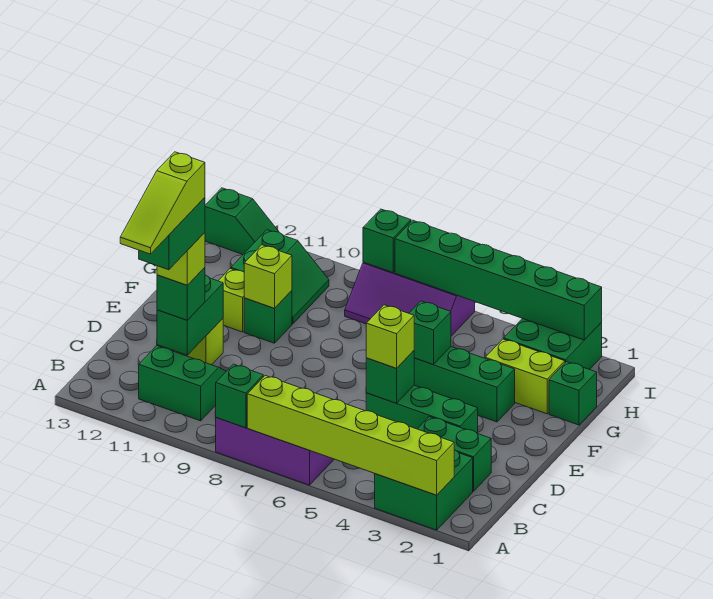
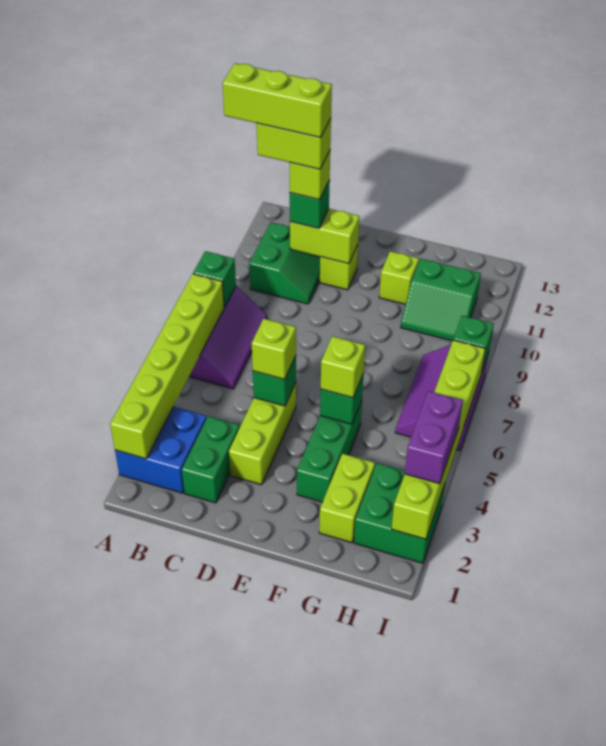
green 2x2 brick [375,450,473,530] -> blue 2x2 brick [115,407,207,493]
lime 1x3 slope [120,152,205,254] -> lime 1x3 brick [223,63,332,138]
green 1x2 brick [139,198,205,270] -> lime 1x2 brick [257,118,331,169]
green 1x2 brick [157,275,223,355] -> lime 1x2 brick [290,209,359,264]
green 1x3 brick [366,385,478,434] -> lime 1x3 brick [229,383,296,485]
green 1x1 brick [244,291,292,343] -> none
lime 1x1 brick [244,245,292,308] -> lime 1x1 brick moved to [321,336,365,398]
green 1x1 brick [549,362,597,425] -> none
green 1x6 brick [395,220,602,340] -> lime 1x6 brick [392,340,485,539]
none -> purple 1x2 brick [405,391,463,484]
green 1x2 slope [205,188,279,254] -> none

